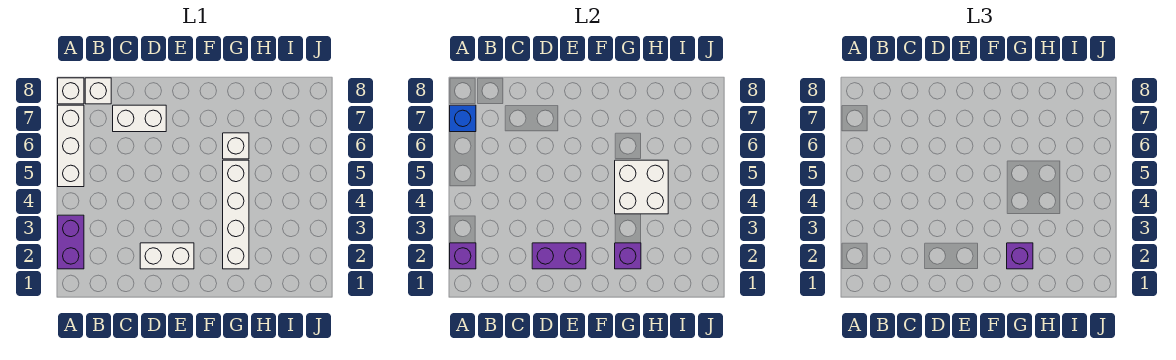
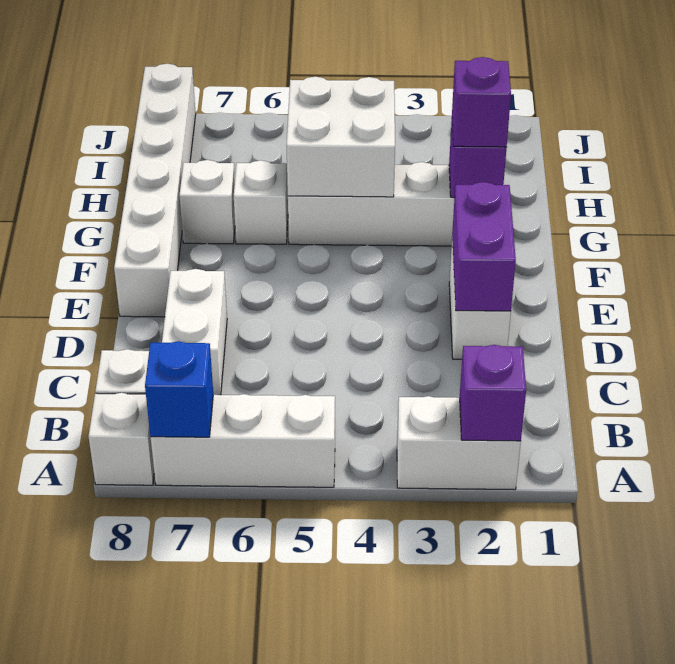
purple 1x2 brick [58,215,84,269] -> white 1x2 brick [397,396,521,490]
none -> white 1x6 brick [114,64,196,317]
none -> white 1x1 brick [179,160,235,244]

